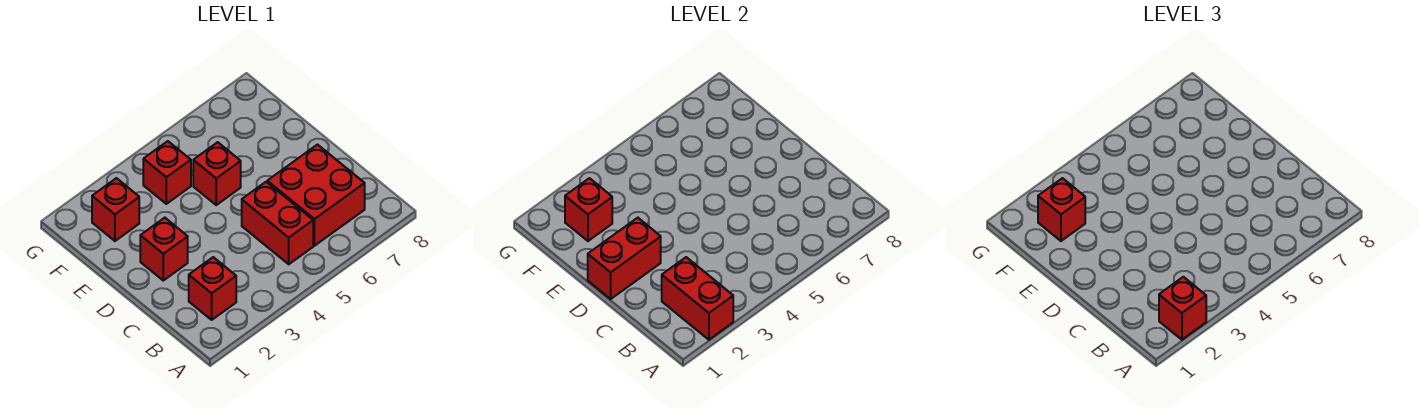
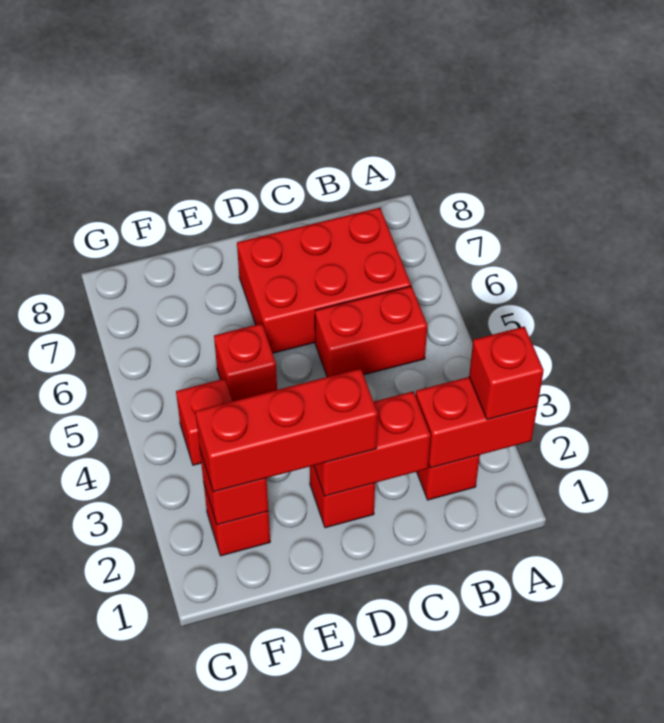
red 2x2 brick [267,145,365,246] -> red 2x3 brick [237,208,411,353]
red 1x2 brick [588,218,661,299] -> red 1x2 brick turned to [314,391,431,496]
red 1x1 brick [1038,178,1085,241] -> red 1x3 brick [195,369,378,492]

